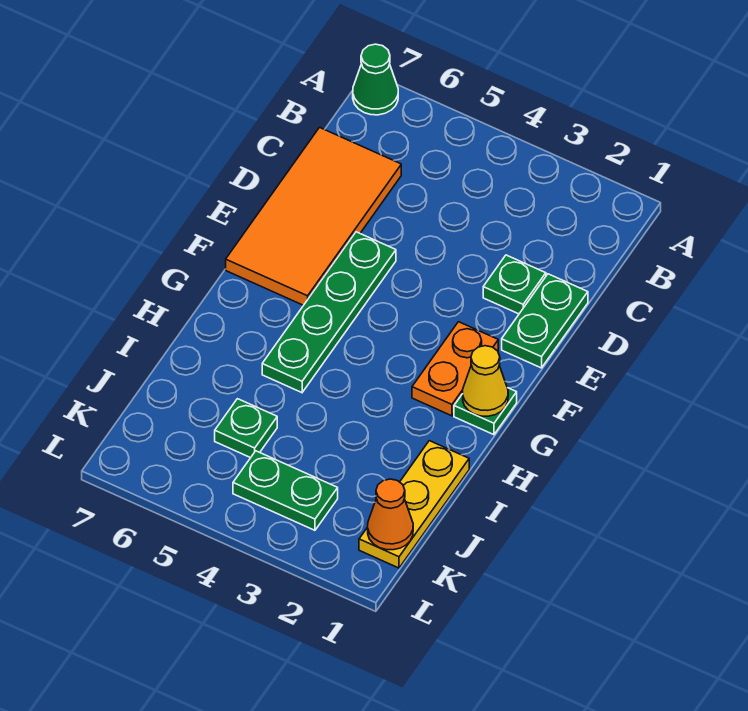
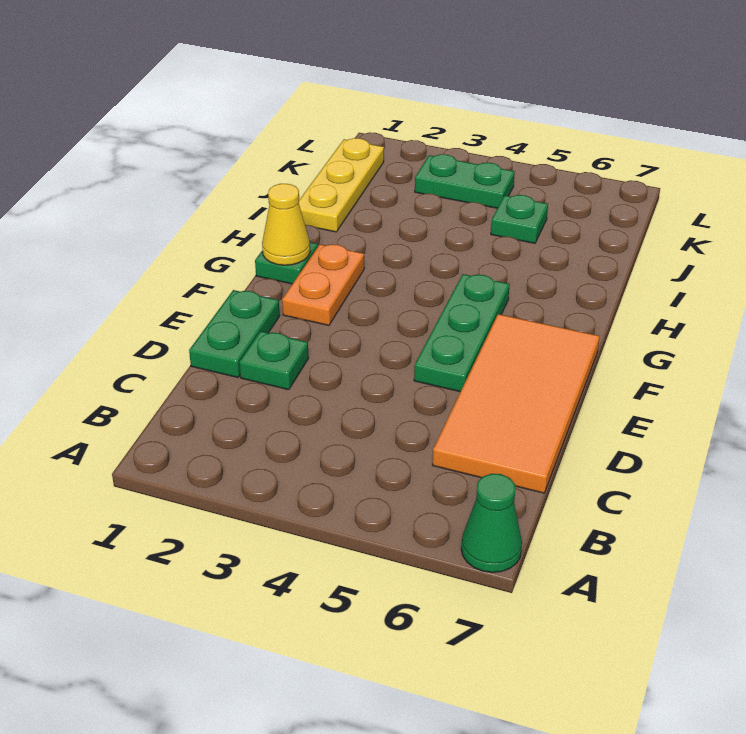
green 1x4 plate [262,232,396,393] -> green 1x3 plate [414,274,510,392]
orange 1x1 cone [368,479,413,550] -> none

